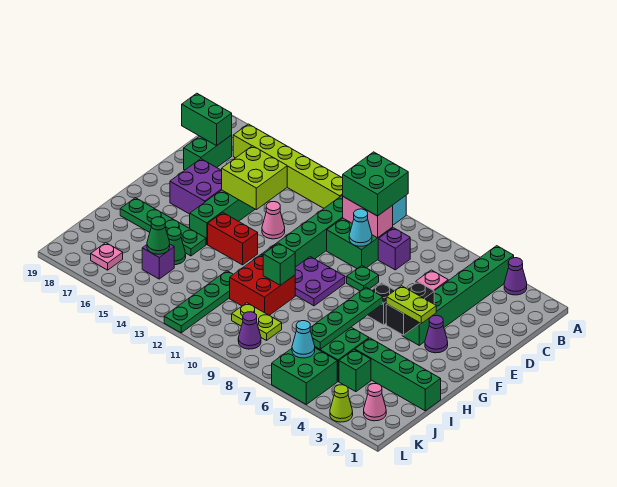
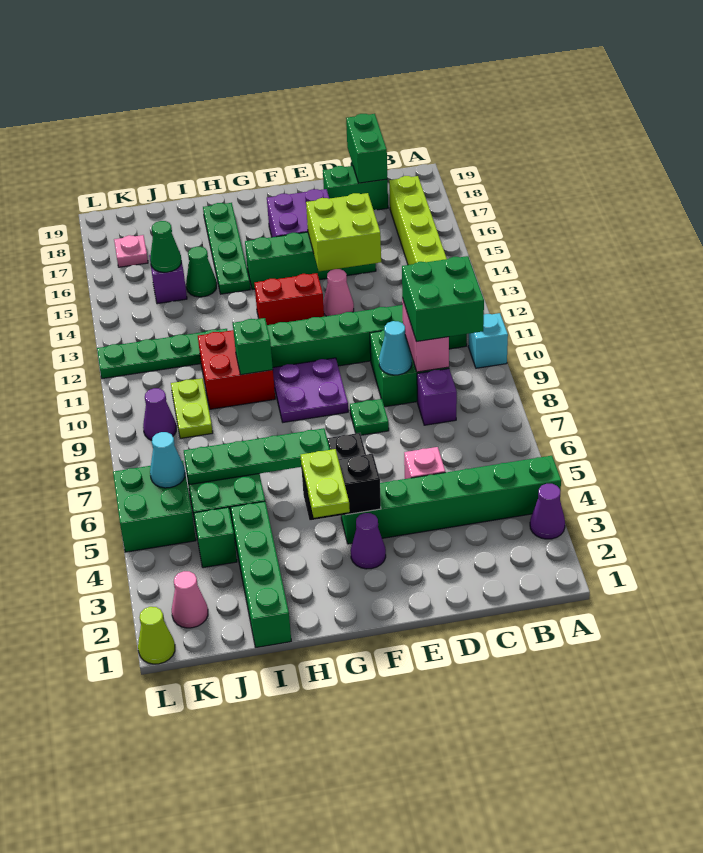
red 1x2 brick [208,213,258,265] -> red 1x2 brick turned to [254,273,324,325]
lime 1x1 cone [330,385,353,422] -> lime 1x1 cone moved to [138,607,175,664]

